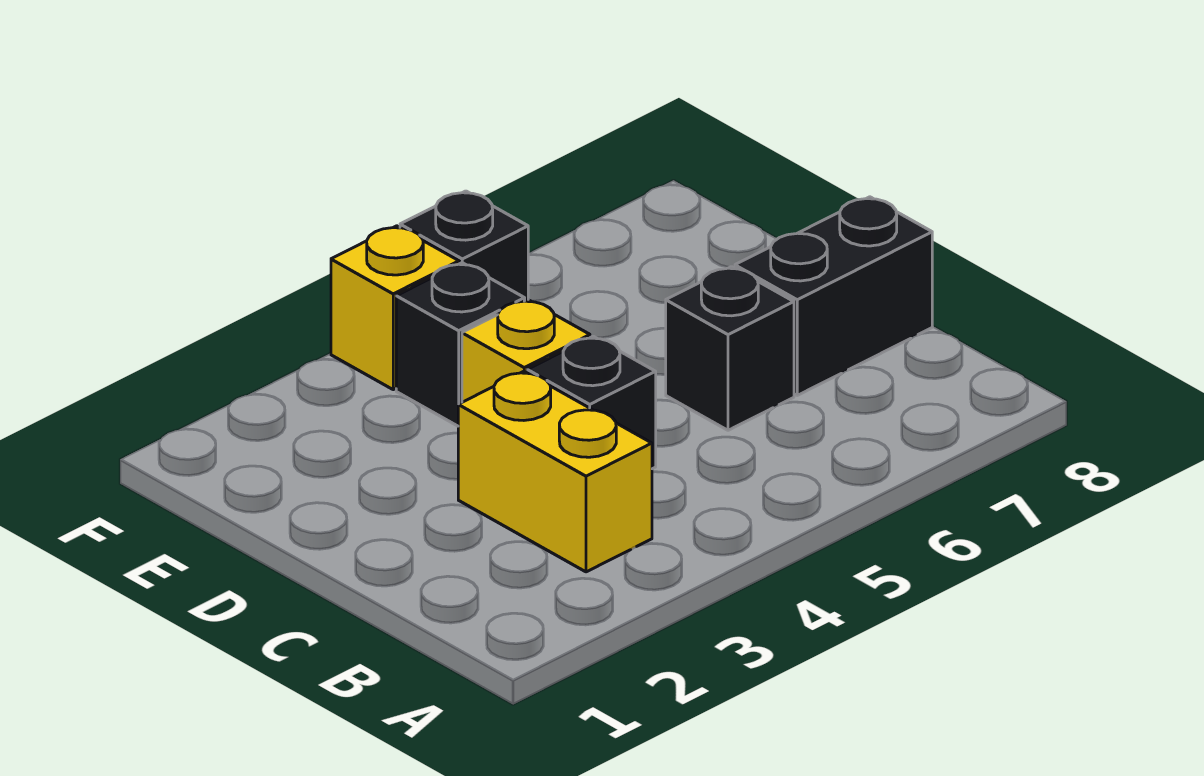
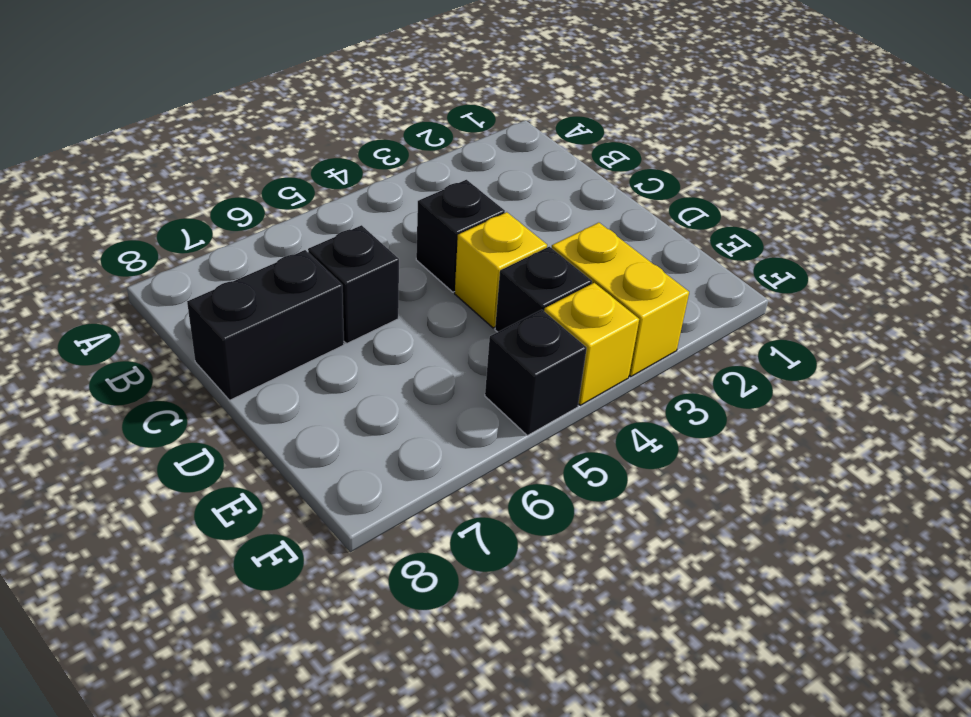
yellow 1x2 brick [458,371,652,572] -> yellow 1x2 brick moved to [552,223,689,377]

